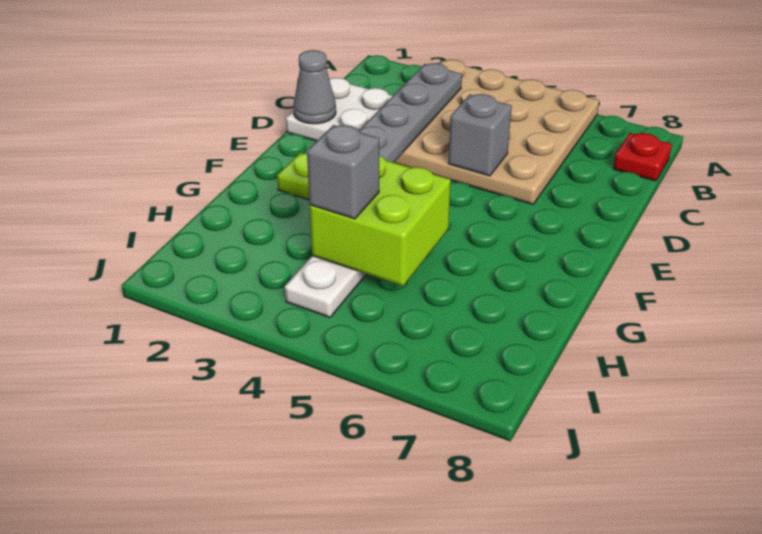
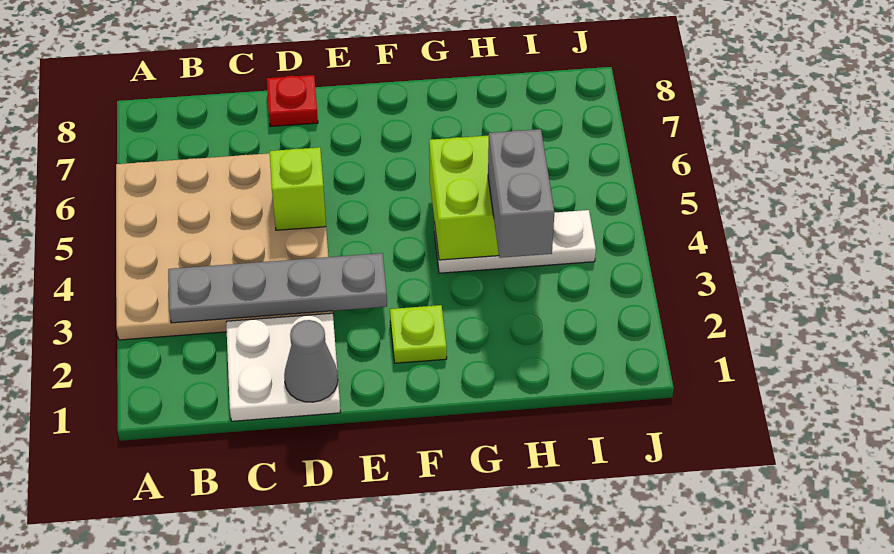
red 1x1 plate [613,133,672,181] -> red 1x1 plate moved to [267,75,318,127]
grey 1x1 brick [448,94,512,176] -> lime 1x1 brick [270,147,326,230]
grey 1x1 brick [307,125,379,219] -> grey 1x2 brick [488,129,554,258]

